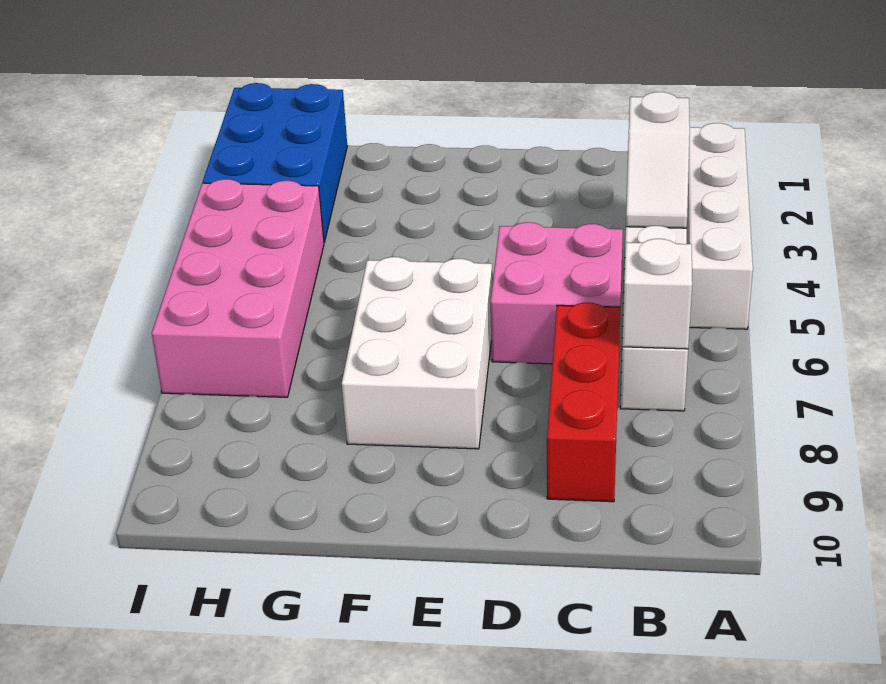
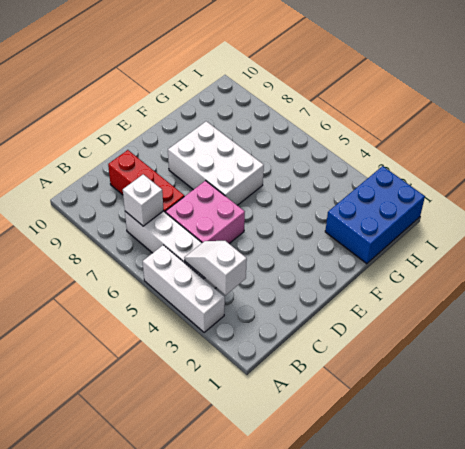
white 1x4 brick [687,123,753,329] -> white 1x3 brick [143,245,225,332]
blue 2x3 brick [203,83,347,242] -> blue 2x3 brick turned to [325,166,425,264]
pink 2x4 brick [152,179,324,397] -> none

